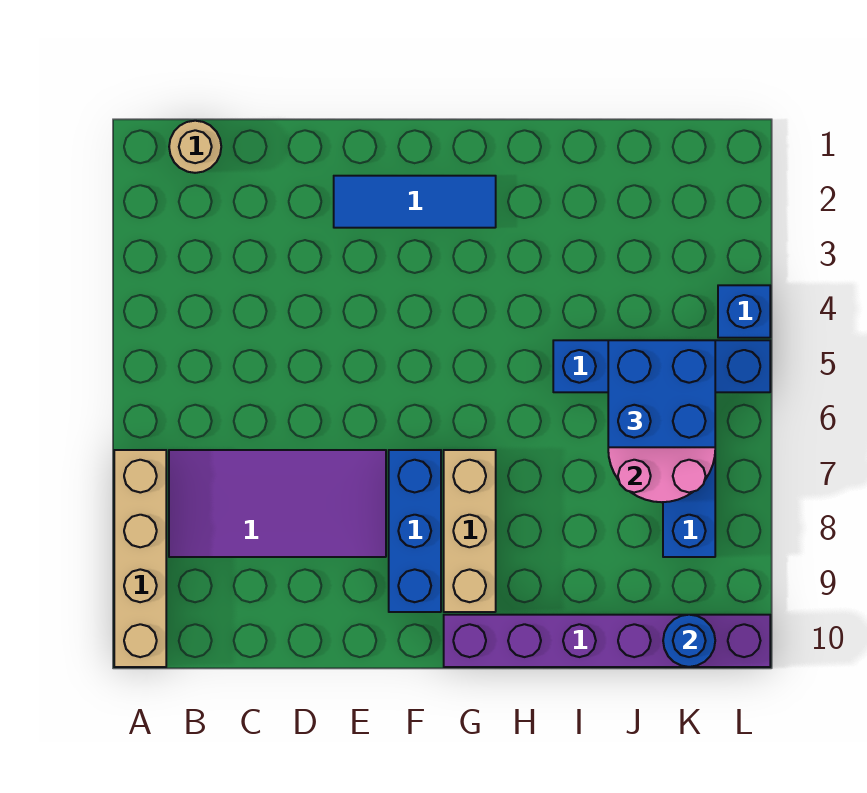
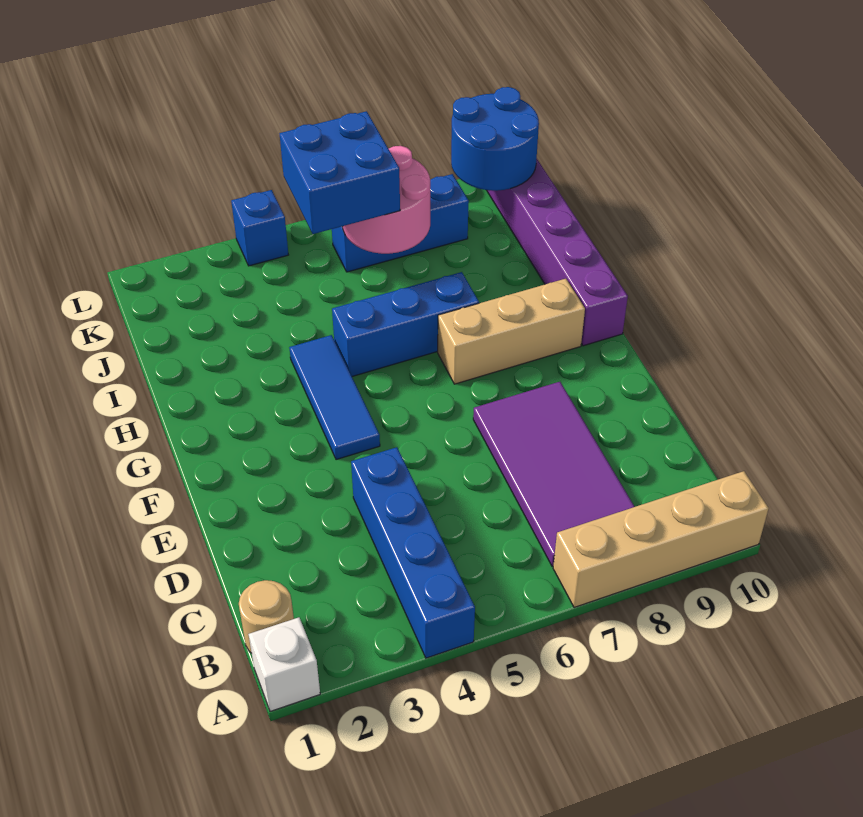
none -> white 1x1 brick [248,617,320,712]
blue 1x3 tile [334,176,496,228] -> blue 1x3 tile moved to [289,335,380,460]
blue 1x3 brick [389,450,441,612] -> blue 1x3 brick moved to [332,272,479,376]
blue 1x4 brick [553,340,770,392] -> blue 1x4 brick moved to [351,447,475,658]
blue 1x1 round brick [663,615,715,667] -> blue 2x2 round brick [451,87,539,191]

